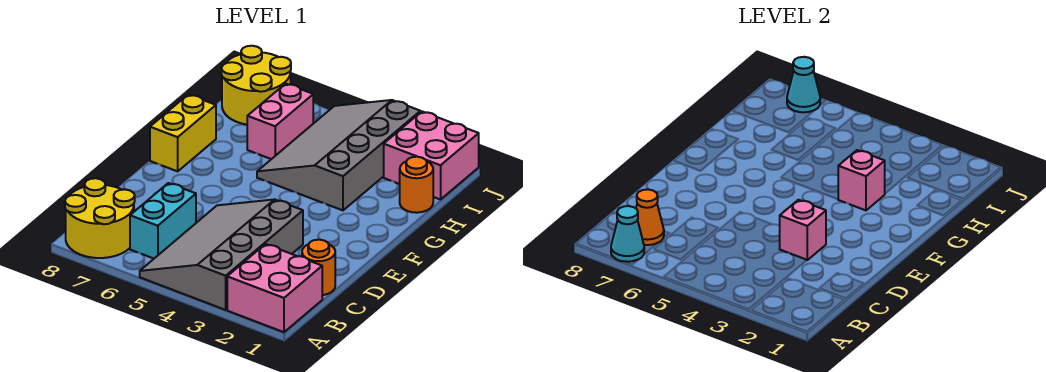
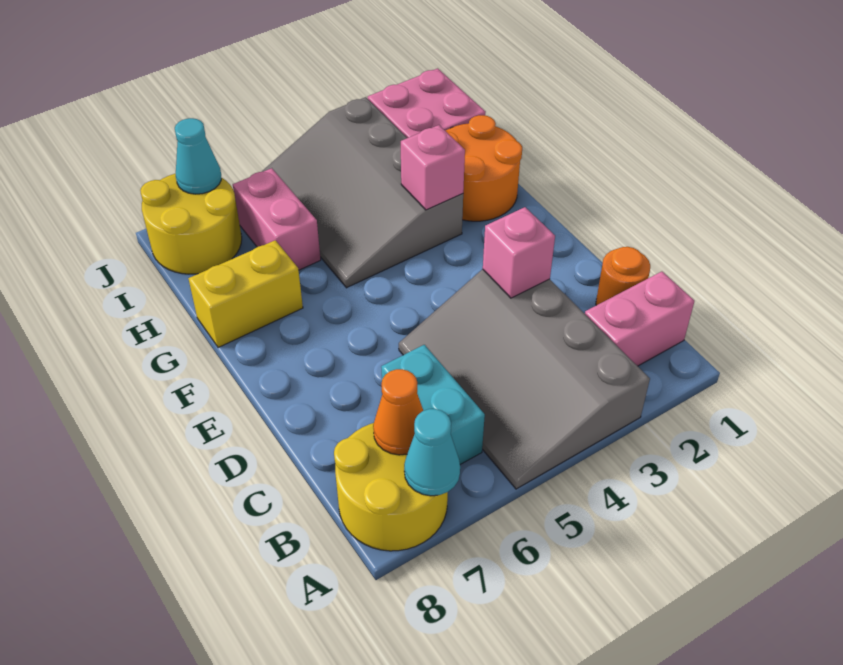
pink 2x2 brick [227,244,322,332] -> pink 1x2 brick [585,272,694,366]
yellow 1x2 brick [150,94,216,171] -> yellow 1x2 brick turned to [188,240,303,348]
orange 1x1 round brick [400,157,433,213] -> orange 2x2 round brick [446,115,522,221]

